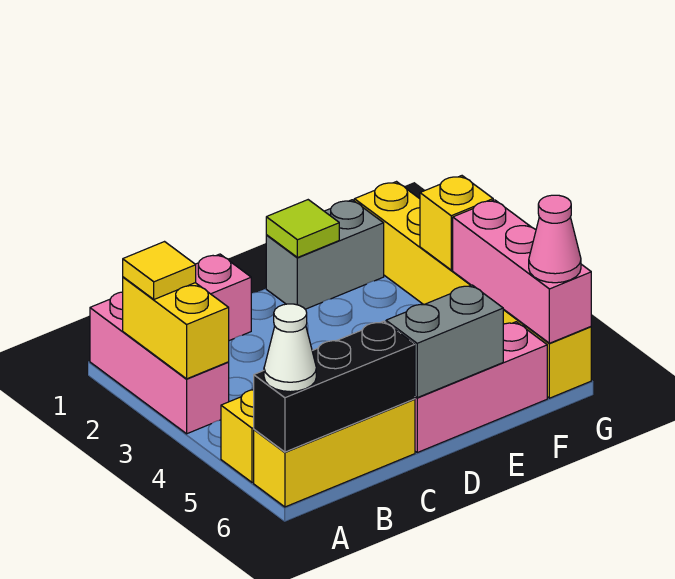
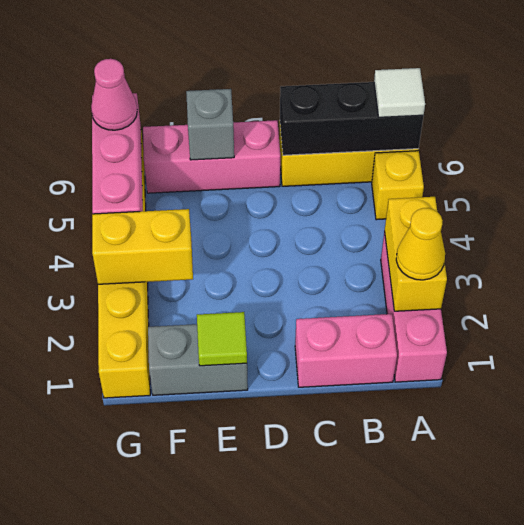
yellow 1x1 tile [123,242,196,299] -> yellow 1x1 cone [396,208,445,280]
white 1x1 cone [264,304,316,392] -> white 1x1 tile [374,68,425,117]
grey 1x2 brick [386,285,503,398] -> grey 1x1 brick [186,89,234,160]
yellow 1x1 brick [420,176,493,270] -> yellow 1x2 brick [92,209,193,284]

